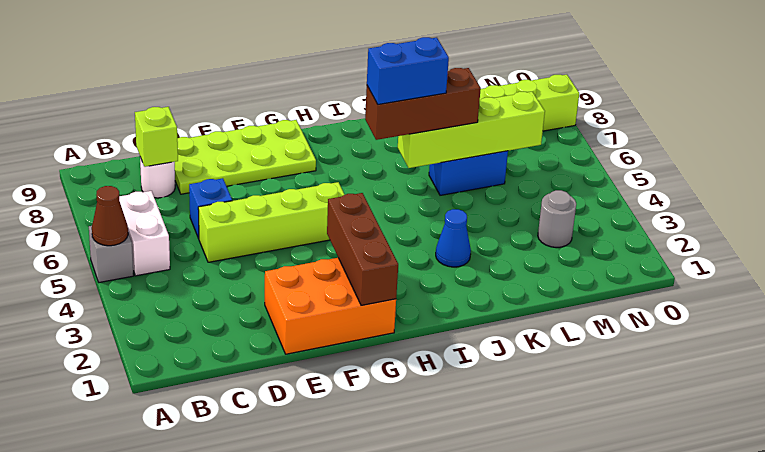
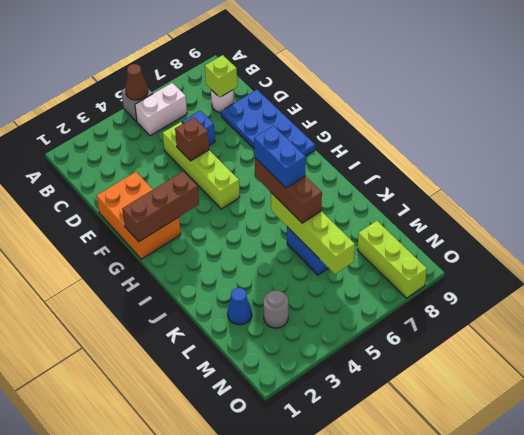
lime 2x4 plate [175,120,316,194] -> blue 2x4 plate [221,90,315,156]
none -> brown 1x1 brick [175,117,209,161]
blue 1x1 cone [436,209,471,267] -> blue 1x1 cone moved to [227,288,252,325]

